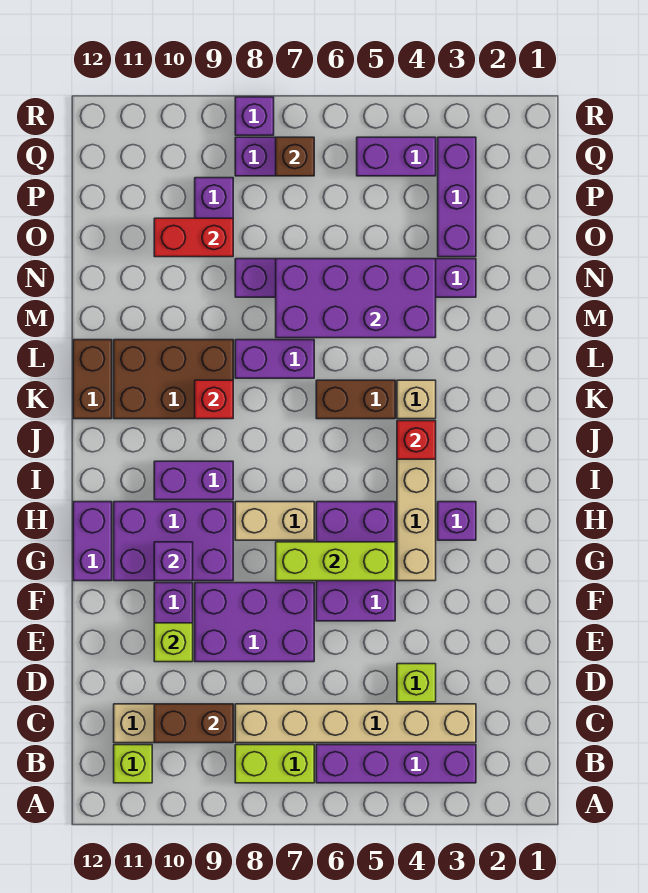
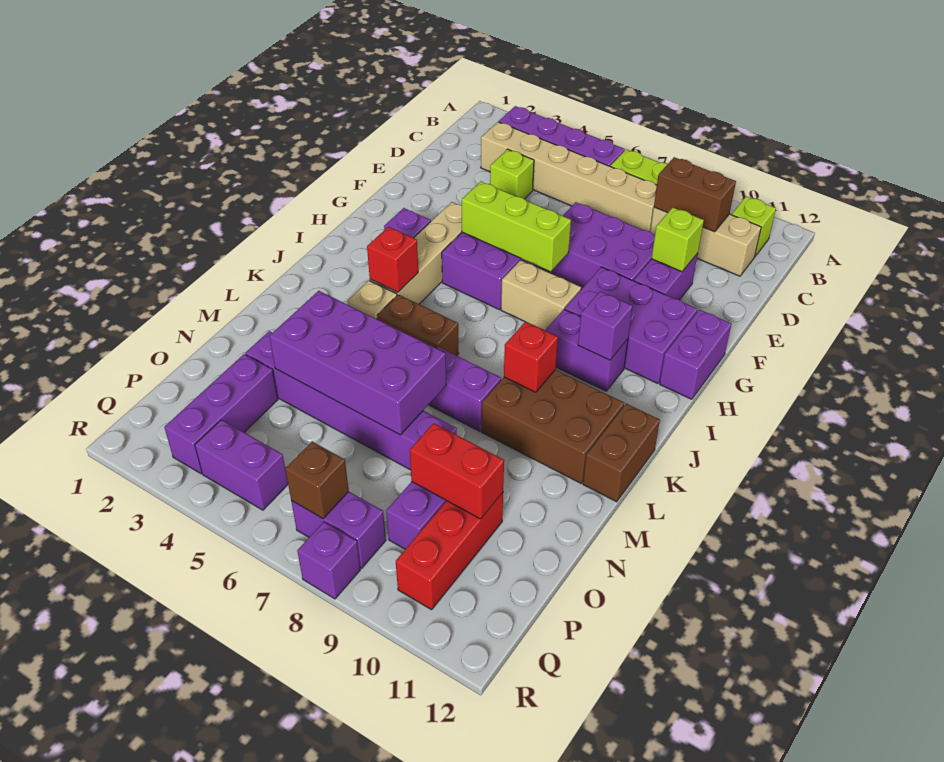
purple 1x1 brick [154,542,193,581] -> purple 1x1 brick moved to [578,291,632,360]
none -> red 1x3 brick [396,493,503,610]

